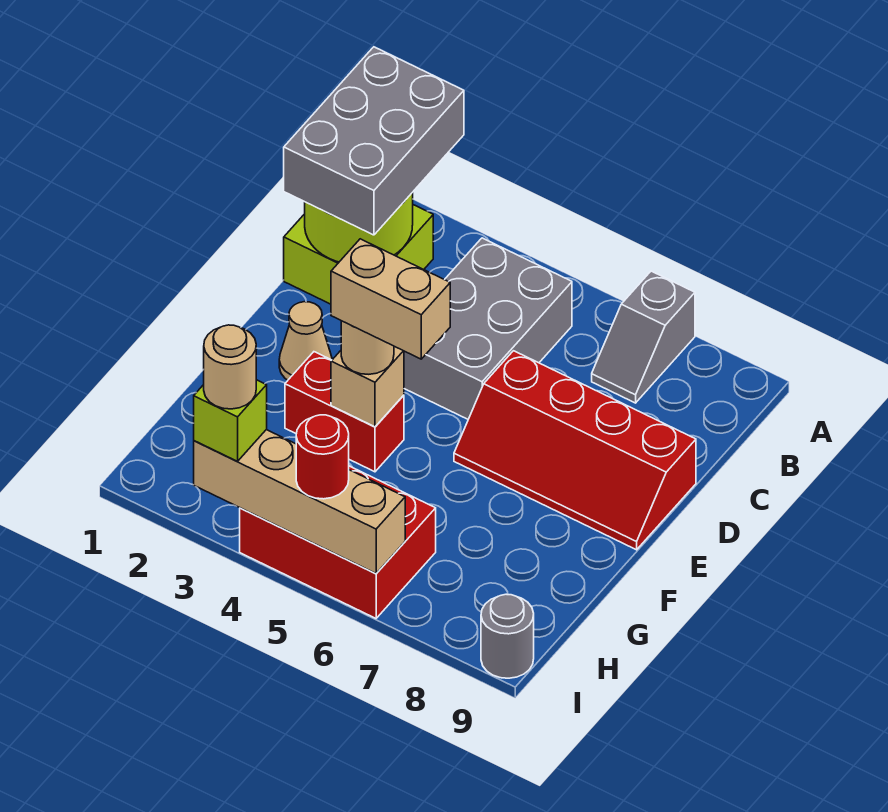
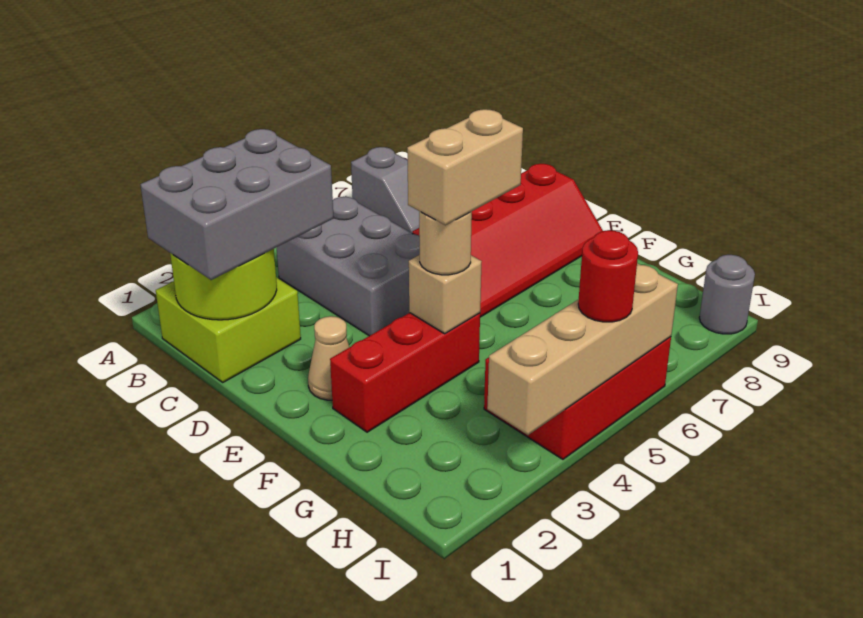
grey 2x3 brick [284,47,464,235] -> grey 2x3 brick turned to [140,129,334,280]
red 1x2 brick [285,352,404,472] -> red 1x3 brick [330,313,480,432]
lime 1x1 brick [194,380,267,461] -> none
tan 1x1 round brick [204,325,256,409] -> none

